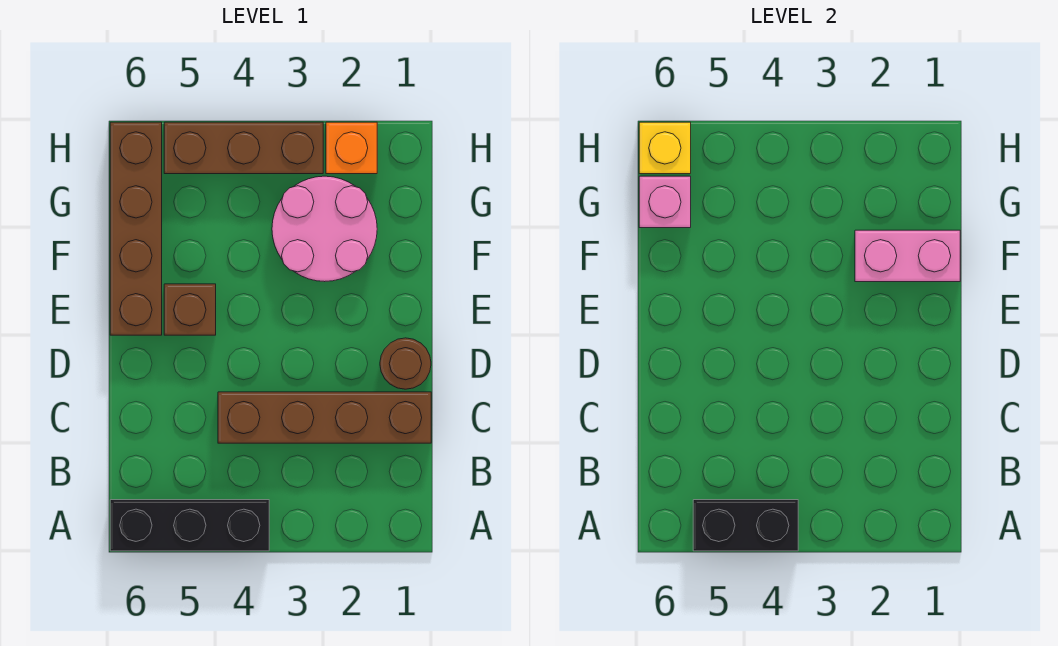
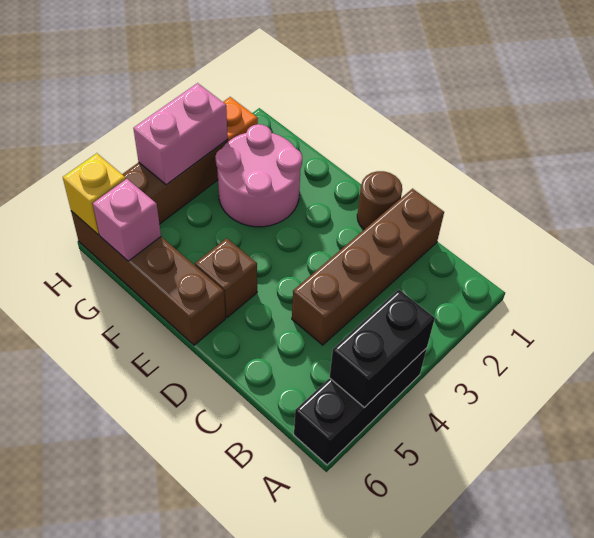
pink 1x2 brick [855,230,960,282] -> pink 1x2 brick moved to [133,83,228,185]

